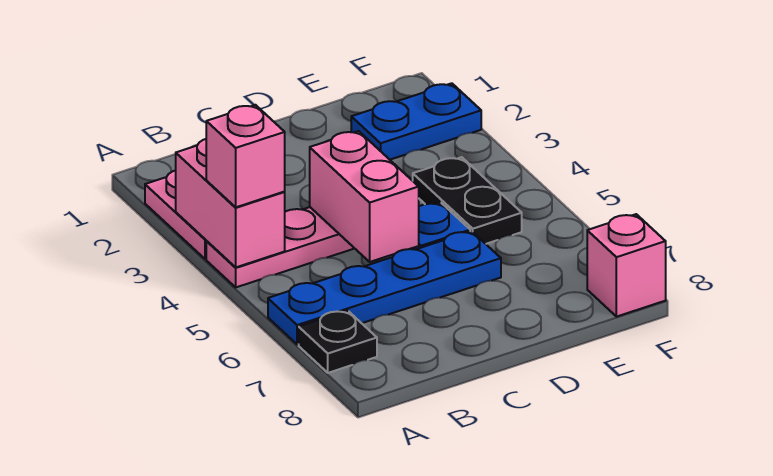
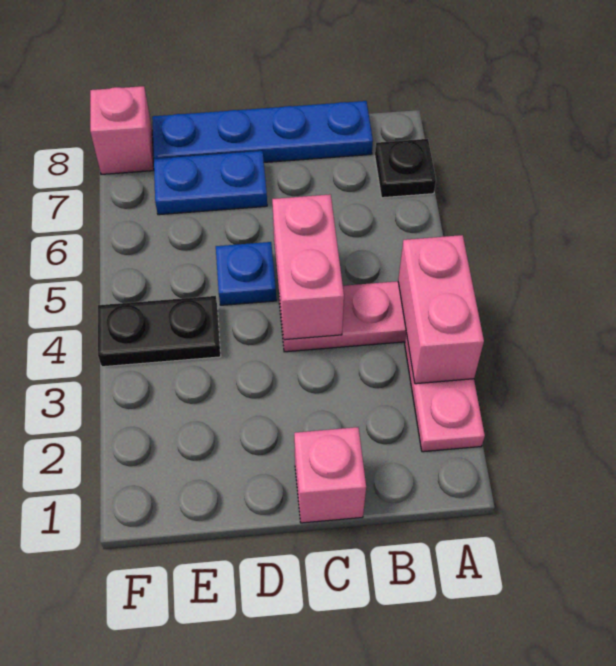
pink 1x1 brick [206,105,285,207] -> pink 1x1 brick moved to [294,427,366,523]
blue 1x4 plate [268,231,501,344] -> blue 1x4 plate moved to [152,101,373,162]
blue 1x2 plate [351,83,481,160] -> blue 1x2 plate moved to [154,151,267,215]
black 1x2 plate [413,157,522,244] -> black 1x2 plate turned to [98,296,221,367]

